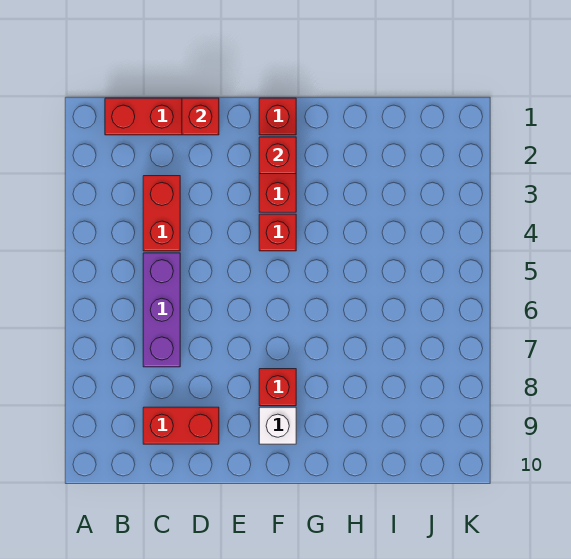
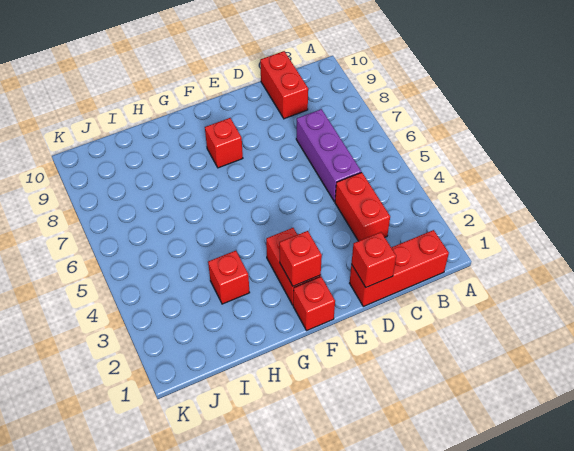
red 1x2 brick [143,407,219,444] -> red 1x2 brick turned to [260,51,308,119]
red 1x1 brick [259,214,296,251] -> red 1x1 brick moved to [208,251,250,304]
white 1x1 brick [259,407,296,444] -> none

